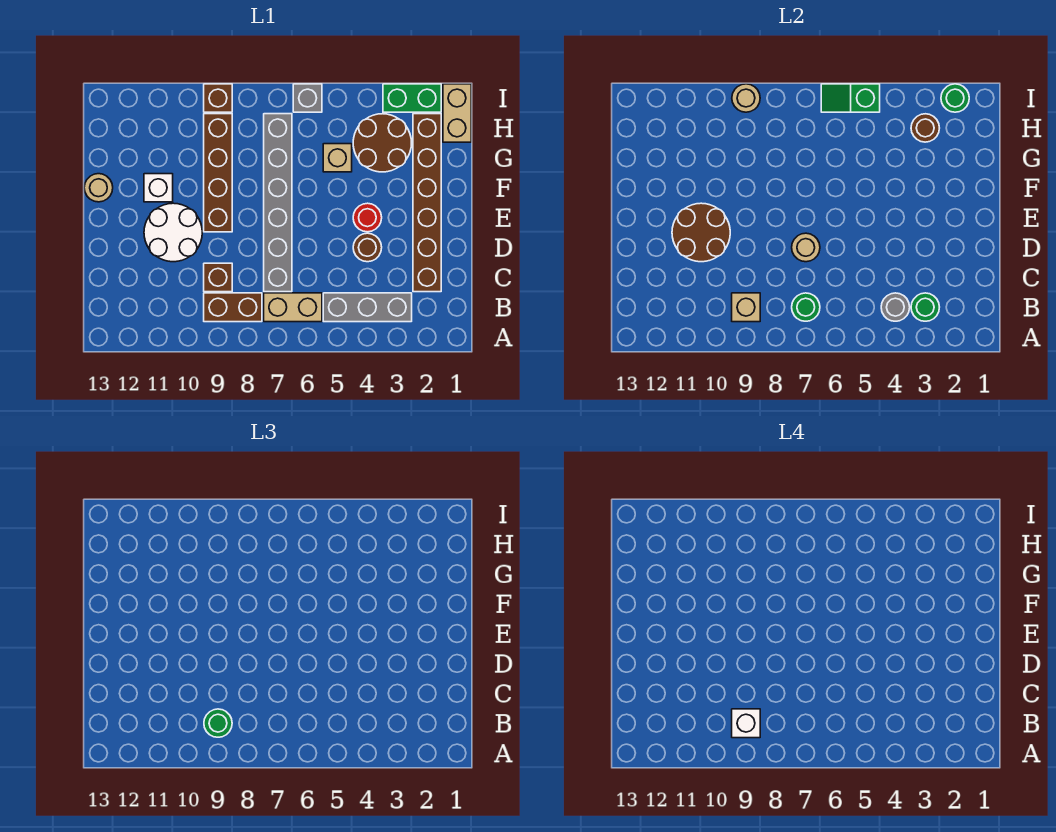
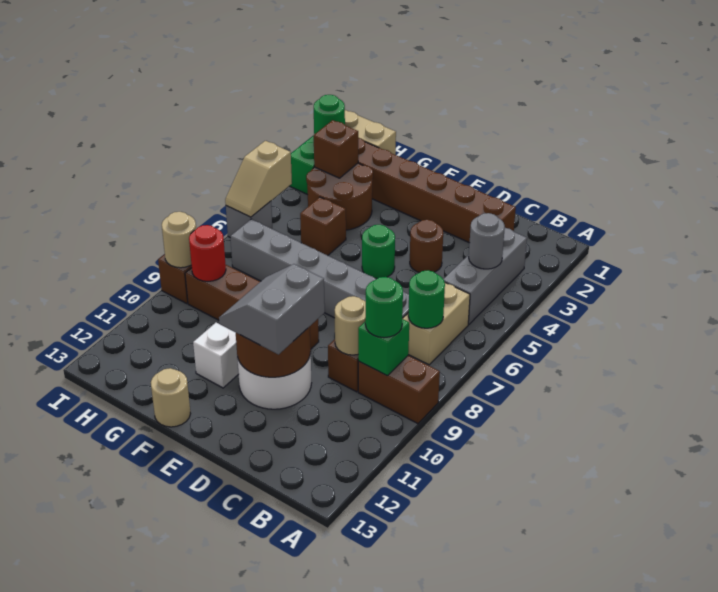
green 1x1 round brick [911,293,939,321] -> green 1x1 round brick moved to [362,225,395,279]
brown 1x2 brick [204,293,262,322] -> brown 1x2 brick turned to [358,356,440,424]
tan 1x1 brick [732,293,760,322] -> green 1x1 brick [358,319,409,376]
white 1x1 brick [732,709,760,738] -> none
tan 1x1 round brick [792,233,820,262] -> tan 1x1 round brick moved to [335,296,366,355]
none -> grey 2x2 slope [219,264,325,355]
red 1x1 round brick [353,203,382,232] -> red 1x1 round brick moved to [189,225,226,281]
tan 1x1 brick [323,144,352,172] -> brown 1x1 brick [300,197,346,255]
brown 1x1 round brick [911,114,939,142] -> brown 1x1 brick [314,120,358,178]
green 1x2 slope [821,84,880,112] -> tan 1x2 slope [225,141,292,217]

